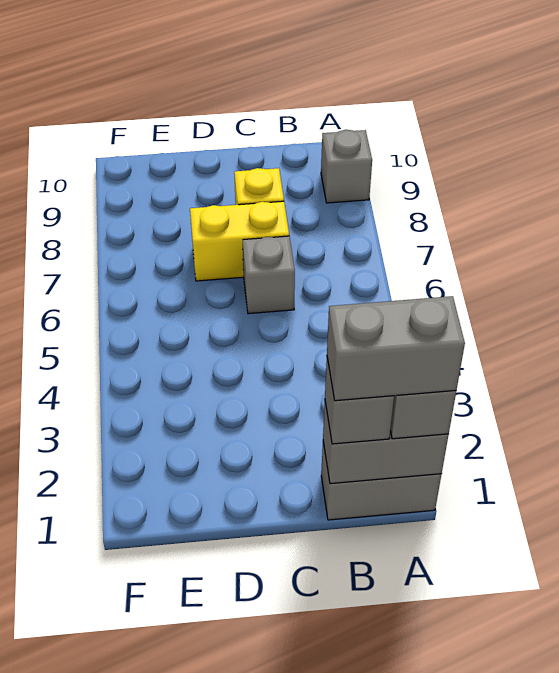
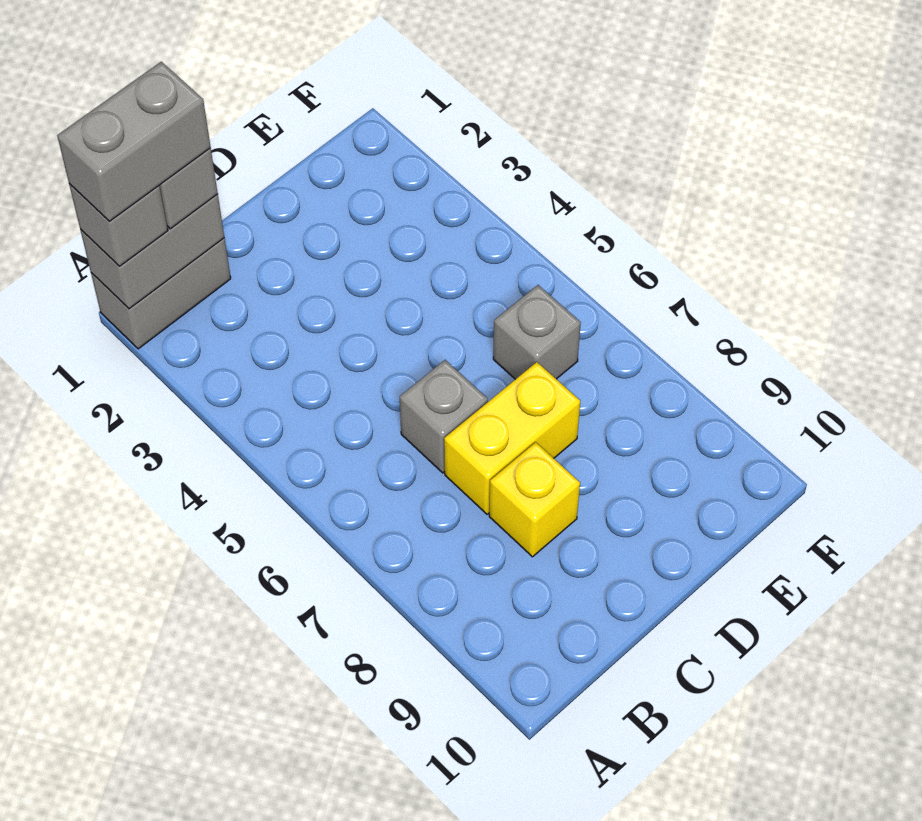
grey 1x1 brick [321,130,372,203] -> grey 1x1 brick moved to [493,285,581,379]

